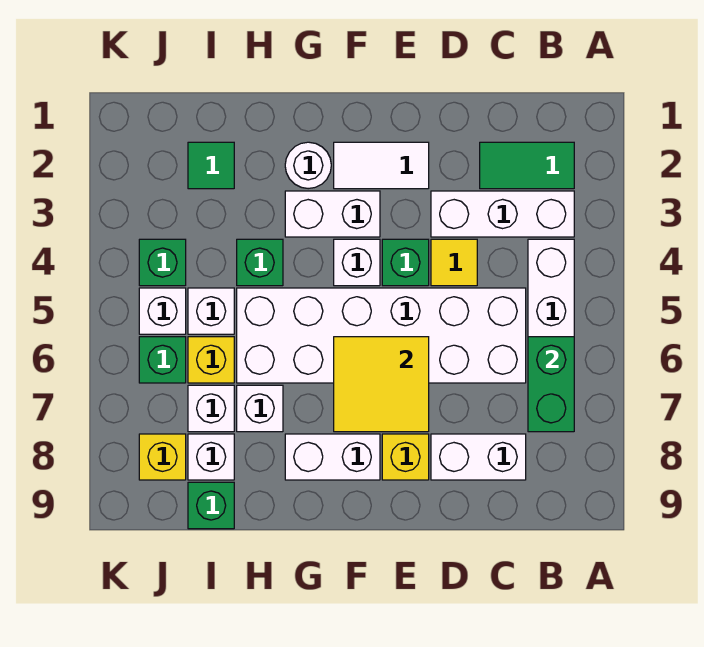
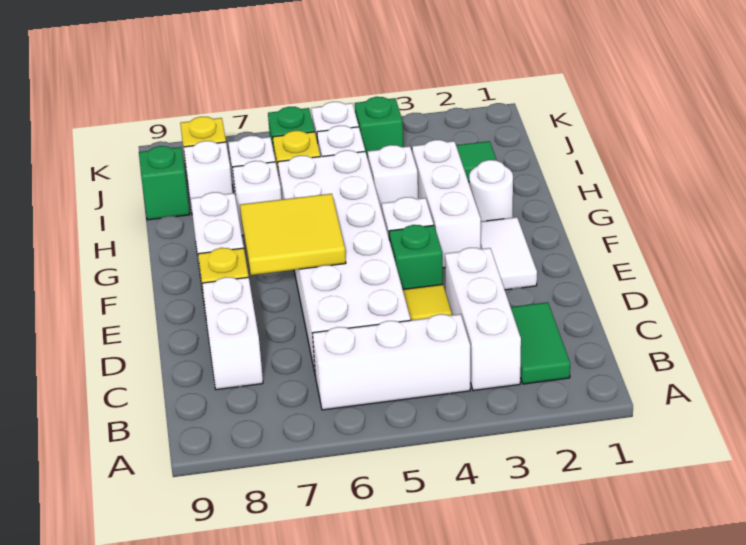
green 1x2 brick [528,337,574,432] -> none
white 1x2 brick [285,191,380,237] -> white 1x3 brick [412,140,481,268]
green 1x1 brick [237,239,283,286] -> white 1x1 brick [368,145,418,211]

